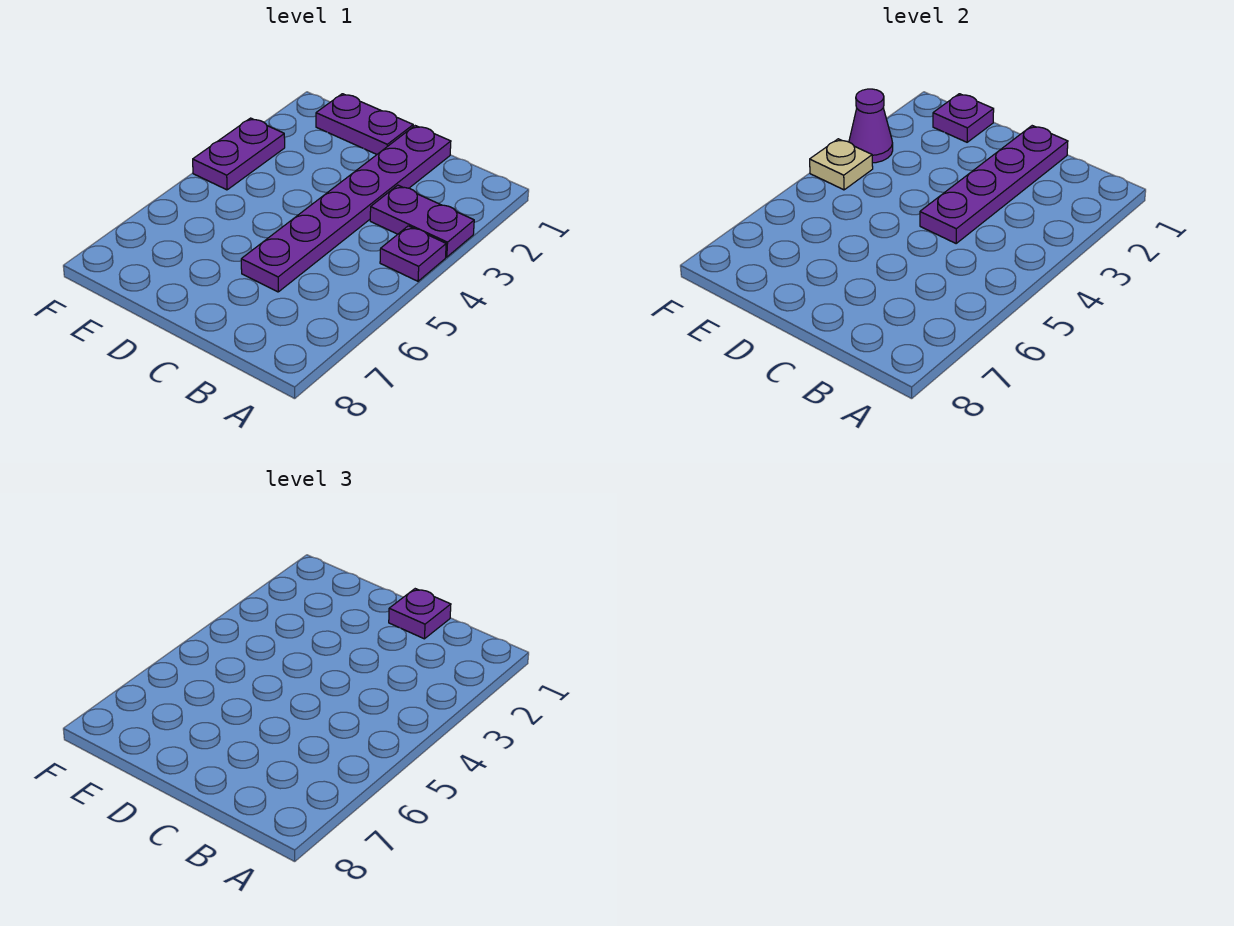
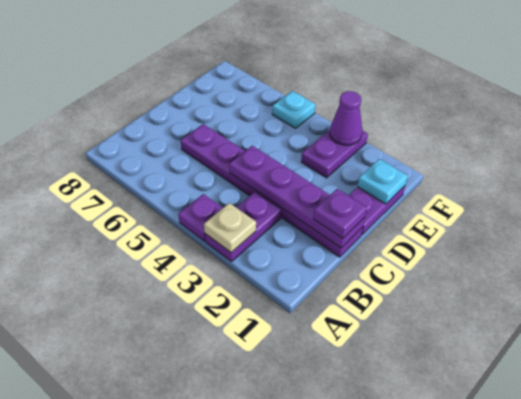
purple 1x1 plate [933,94,994,142] -> cyan 1x1 plate [358,159,408,204]
purple 1x2 plate [193,118,285,190] -> purple 1x2 plate turned to [301,130,368,178]
tan 1x1 plate [810,139,873,190] -> tan 1x1 plate moved to [204,203,256,252]
none -> cyan 1x1 plate [272,91,316,128]

